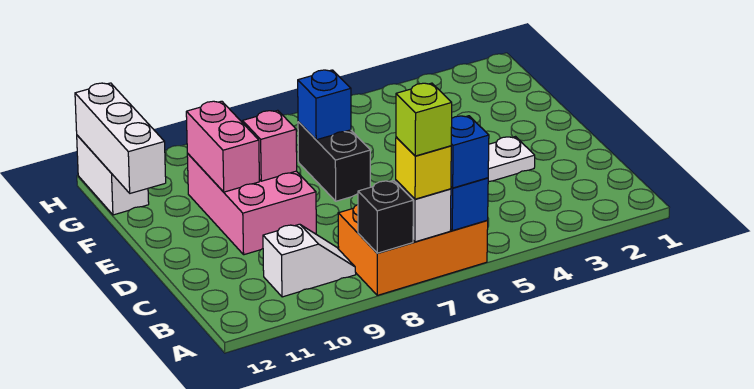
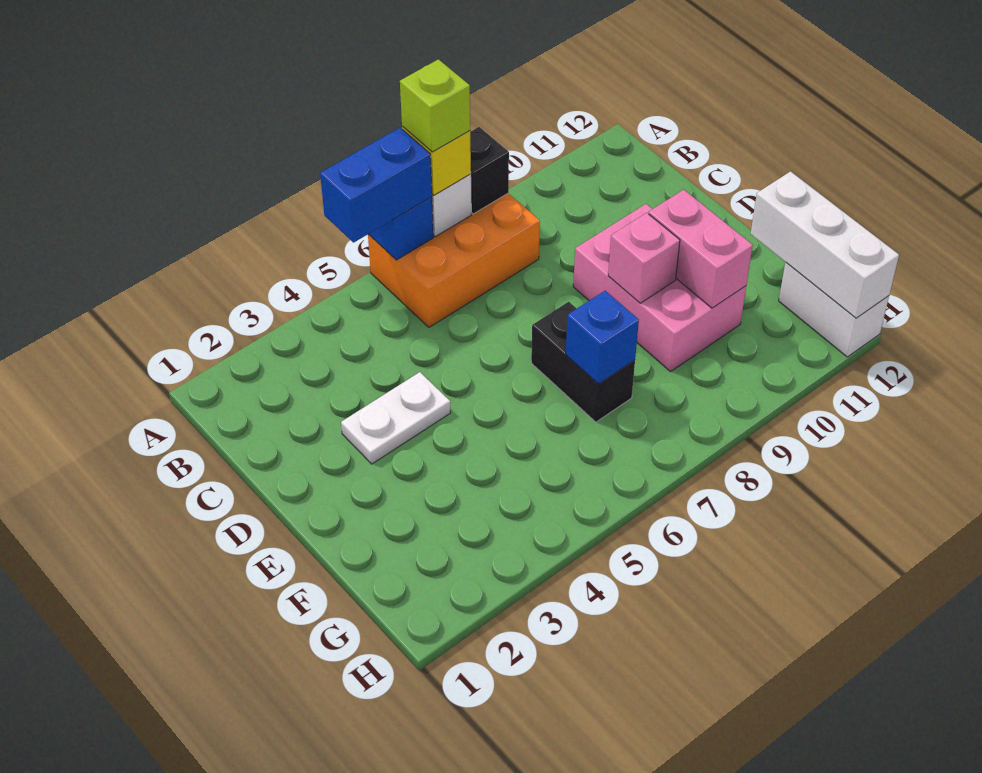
blue 1x1 brick [451,116,489,188] -> blue 1x2 brick [320,128,432,243]
white 1x2 slope [263,224,356,297] -> none

